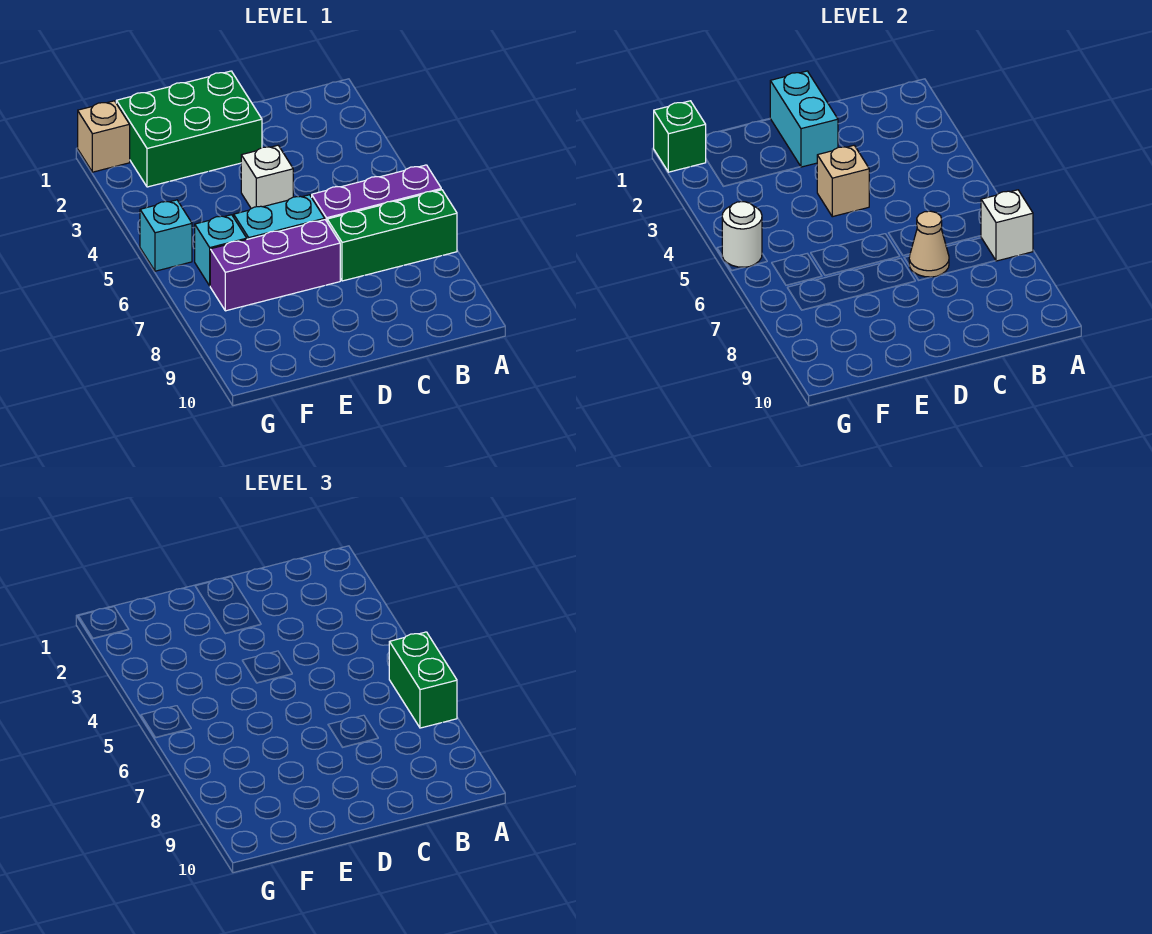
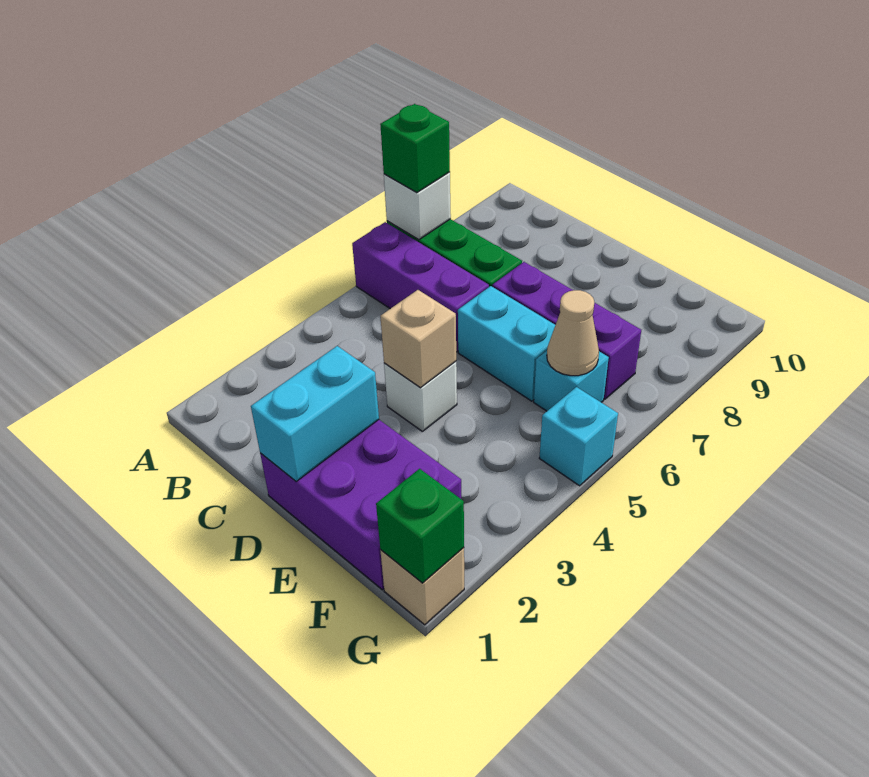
green 1x2 brick [389,632,457,728] -> green 1x1 brick [380,104,450,193]
tan 1x1 cone [909,211,949,277] -> tan 1x1 cone moved to [547,290,599,376]
green 2x3 brick [116,71,262,187] -> purple 2x3 brick [260,420,461,590]
white 1x1 round brick [722,202,762,267] -> none

